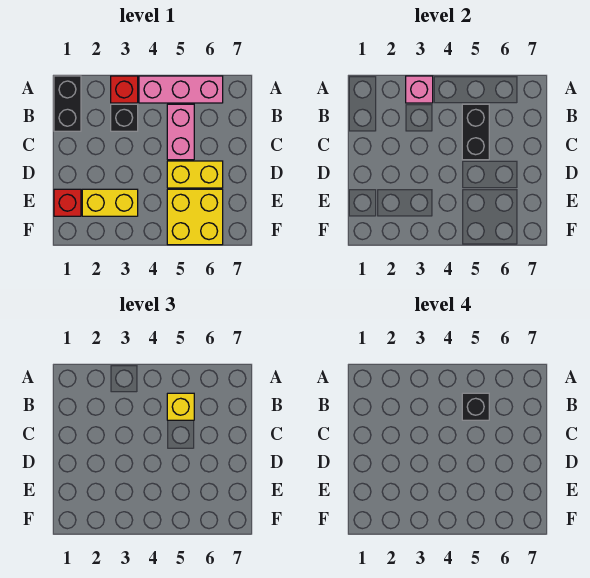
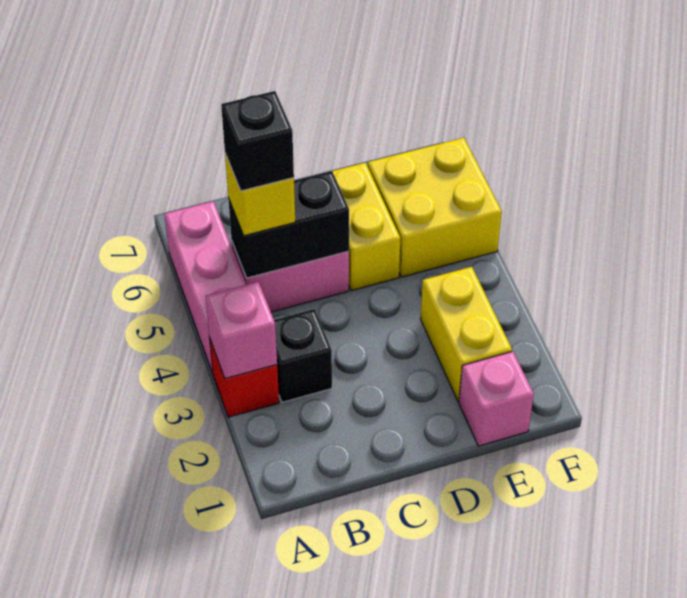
black 1x2 brick [54,76,81,131] -> none
red 1x1 brick [54,189,81,216] -> pink 1x1 brick [459,351,534,446]

